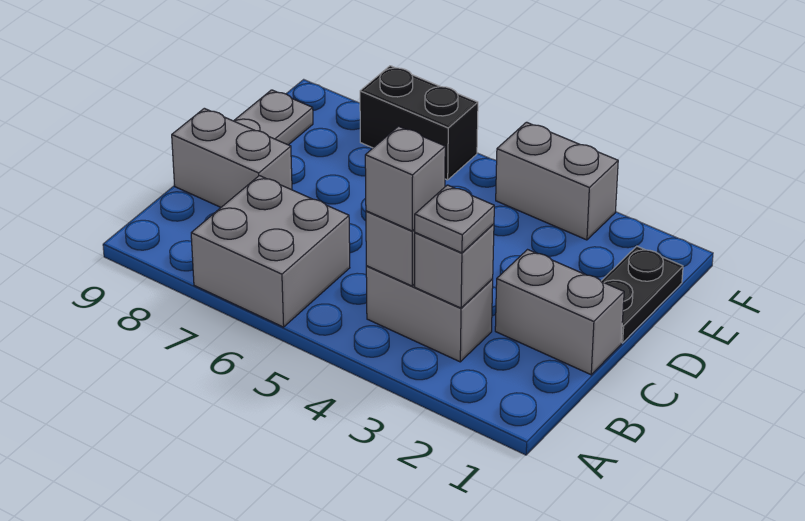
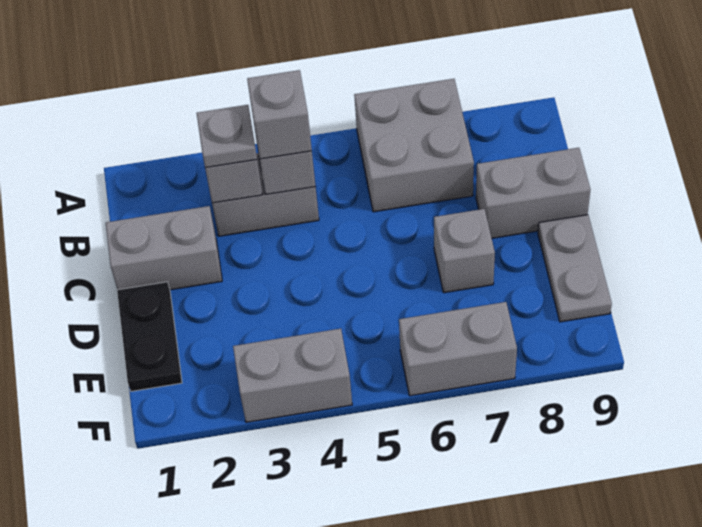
none -> grey 1x1 brick [434,209,495,293]
black 1x2 brick [360,66,478,180] -> grey 1x2 brick [399,302,517,396]

